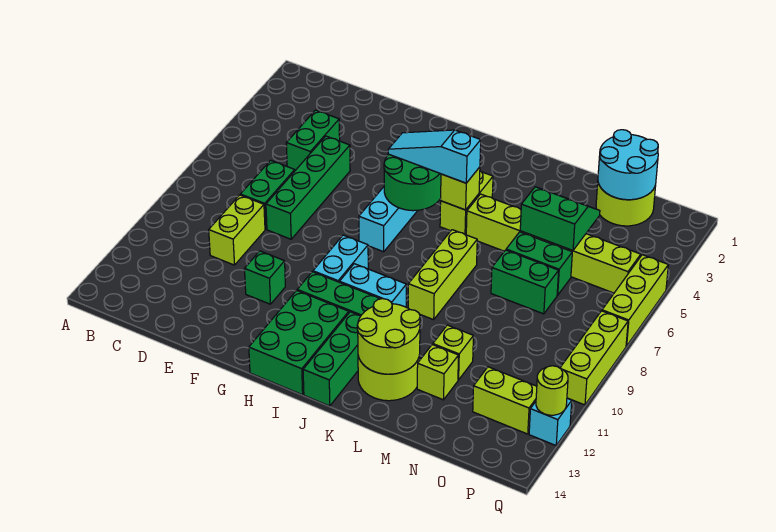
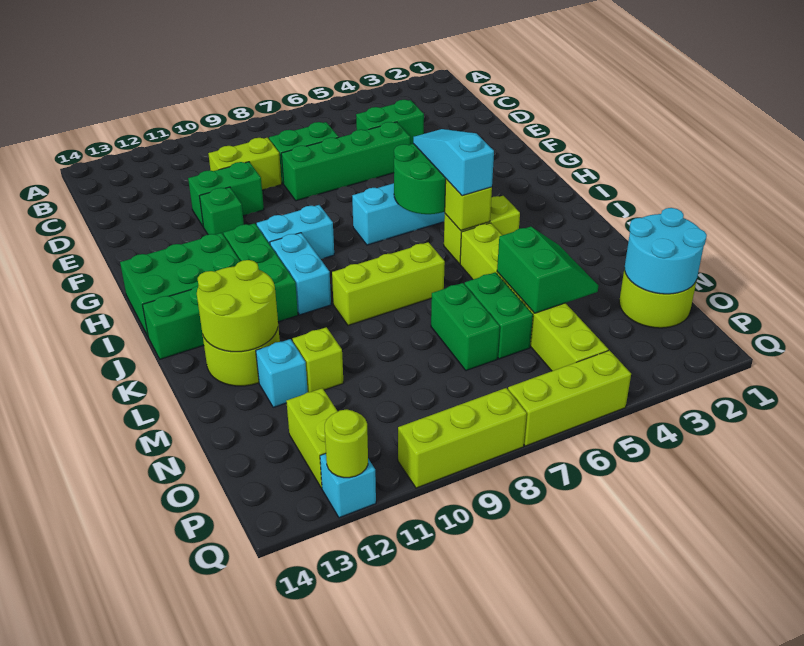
none -> green 1x2 brick [188,162,264,227]
lime 1x1 brick [417,344,459,400] -> cyan 1x1 brick [256,339,308,407]

